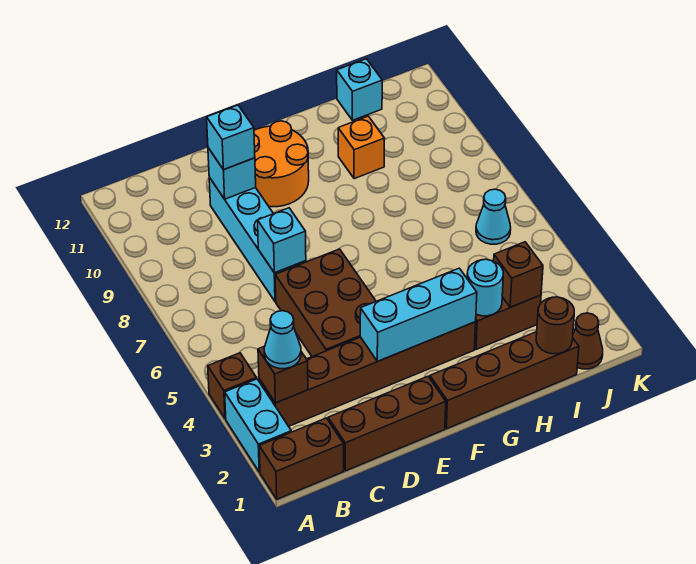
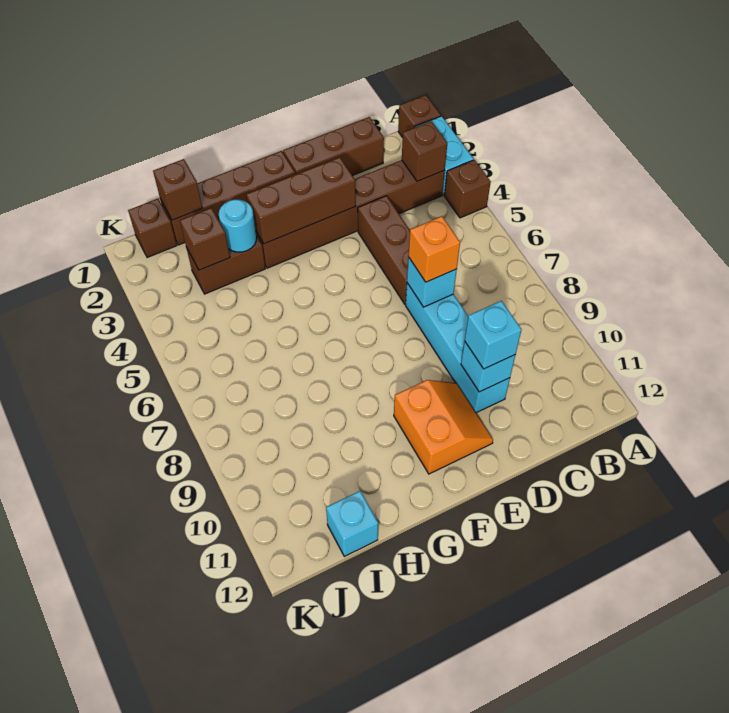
brown 1x2 brick [259,418,344,499] -> brown 1x1 brick [398,95,441,138]
cyan 1x1 cone [264,311,301,369] -> none
brown 2x3 brick [275,249,376,356] -> brown 1x3 brick [358,196,410,304]
cyan 1x3 brick [360,268,477,361] -> brown 1x3 brick [246,157,356,244]
orange 2x2 round brick [254,121,309,207] -> orange 2x2 slope [394,380,493,474]
orange 1x1 brick [338,116,385,179] -> orange 1x1 brick moved to [409,216,460,282]
brown 1x1 round brick [536,297,574,354] -> brown 1x1 brick [153,159,202,220]
brown 1x1 cone [573,313,603,369] -> brown 1x1 brick [128,199,177,258]
cyan 1x1 cone [476,189,511,244] -> none

